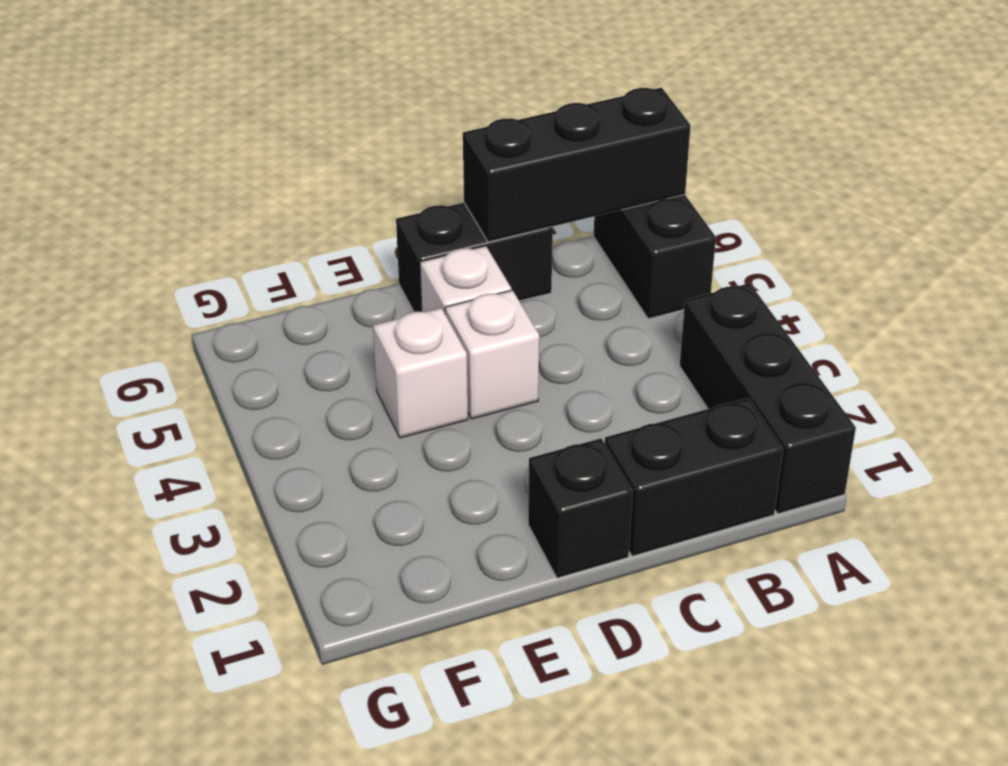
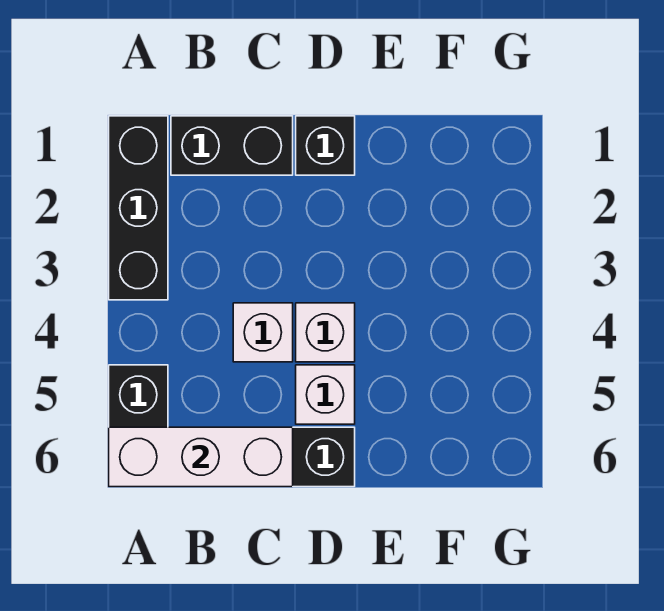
black 1x3 brick [463,88,691,242] -> white 1x3 brick [109,427,293,487]
white 1x1 brick [373,308,468,438] -> white 1x1 brick moved to [233,303,293,362]

